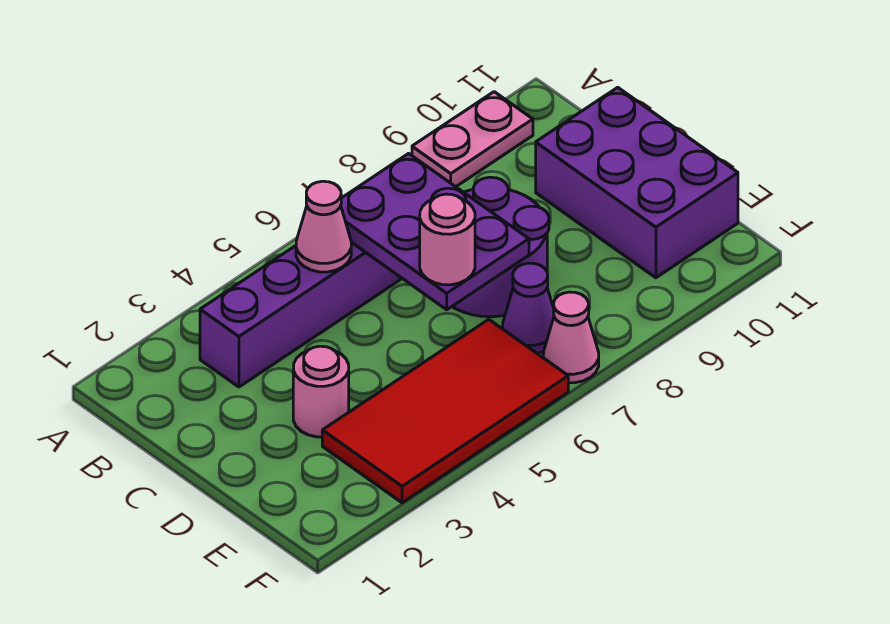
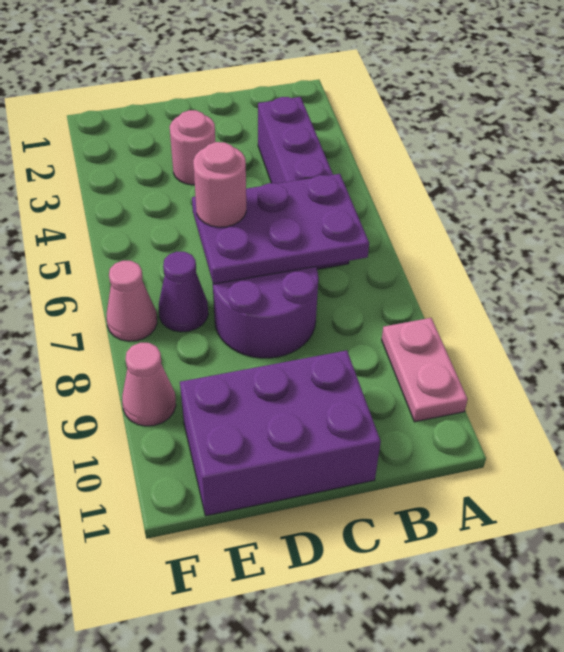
pink 1x1 cone [296,181,351,272] -> pink 1x1 cone moved to [122,343,176,426]
red 2x4 tile [322,319,568,503] -> none

